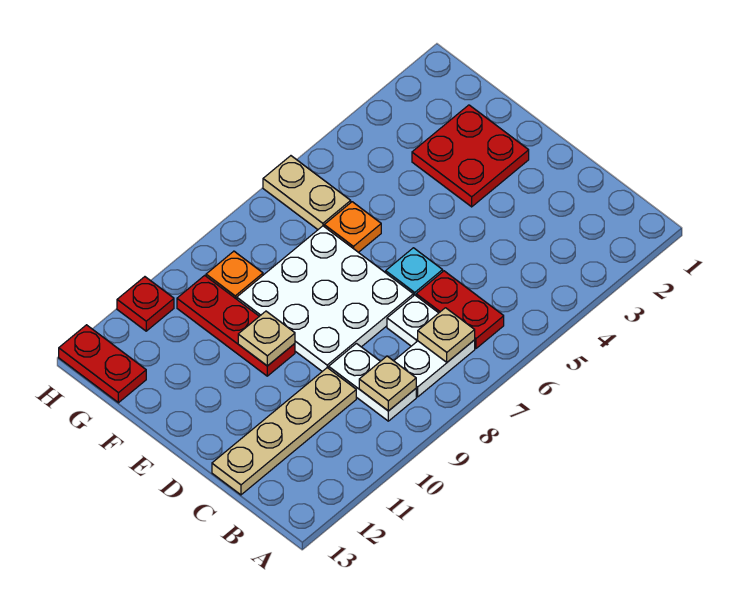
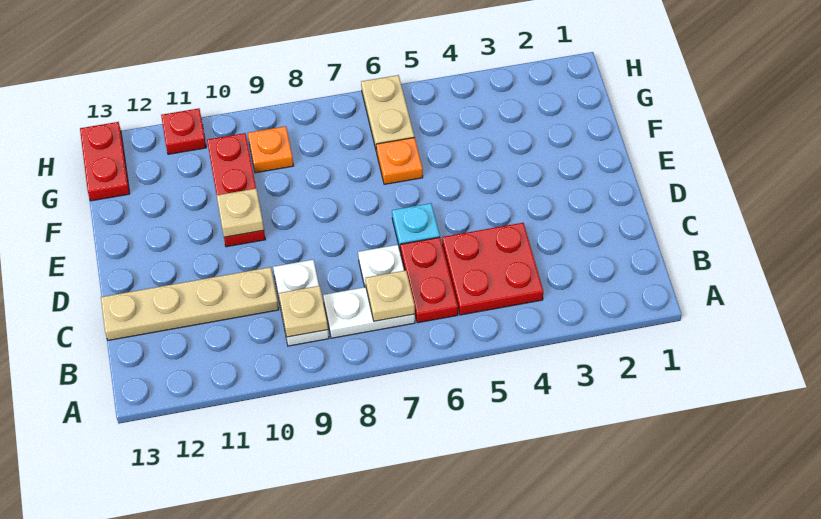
white 3x3 plate [237,226,413,371] -> none
red 2x2 plate [412,105,529,207] -> red 2x2 plate moved to [442,223,543,315]

